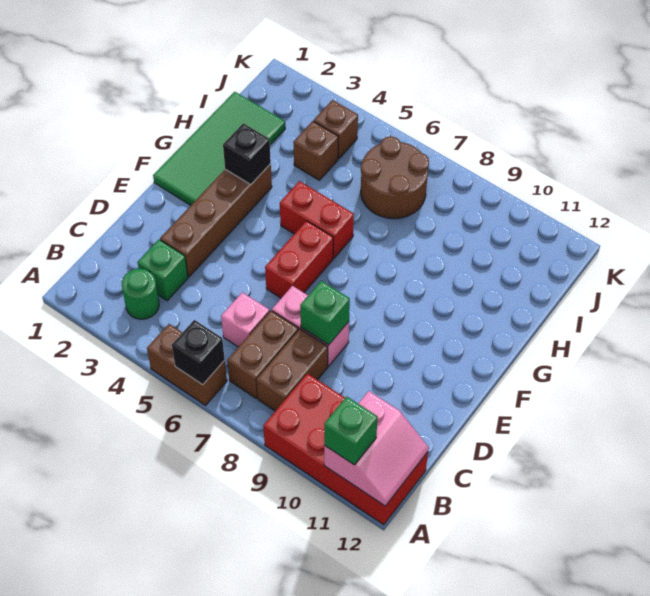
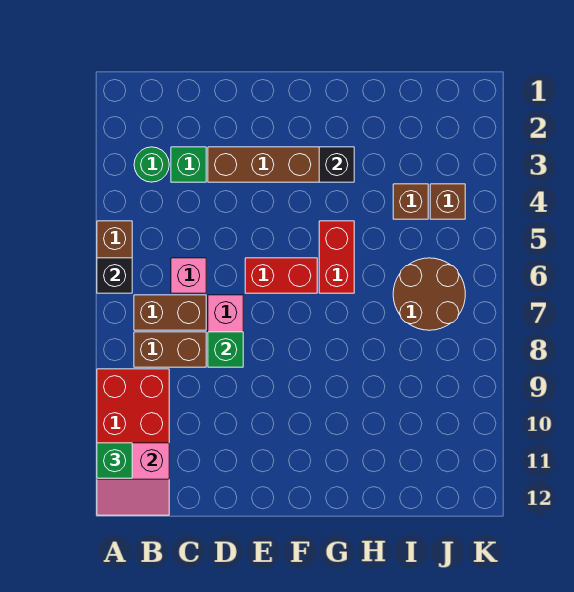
green 2x4 tile [153,92,285,205] -> none

